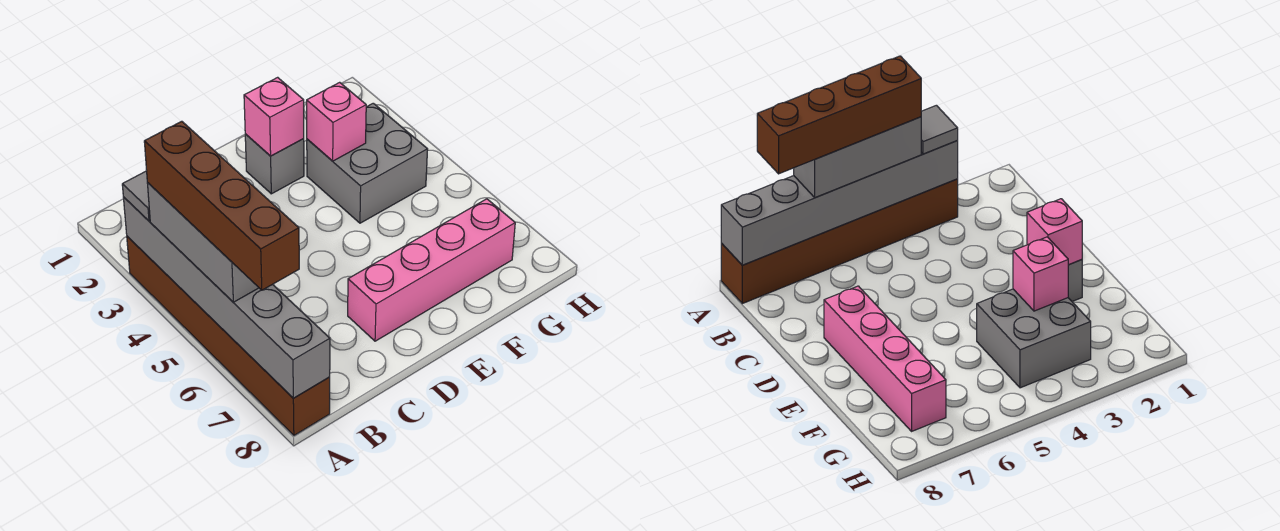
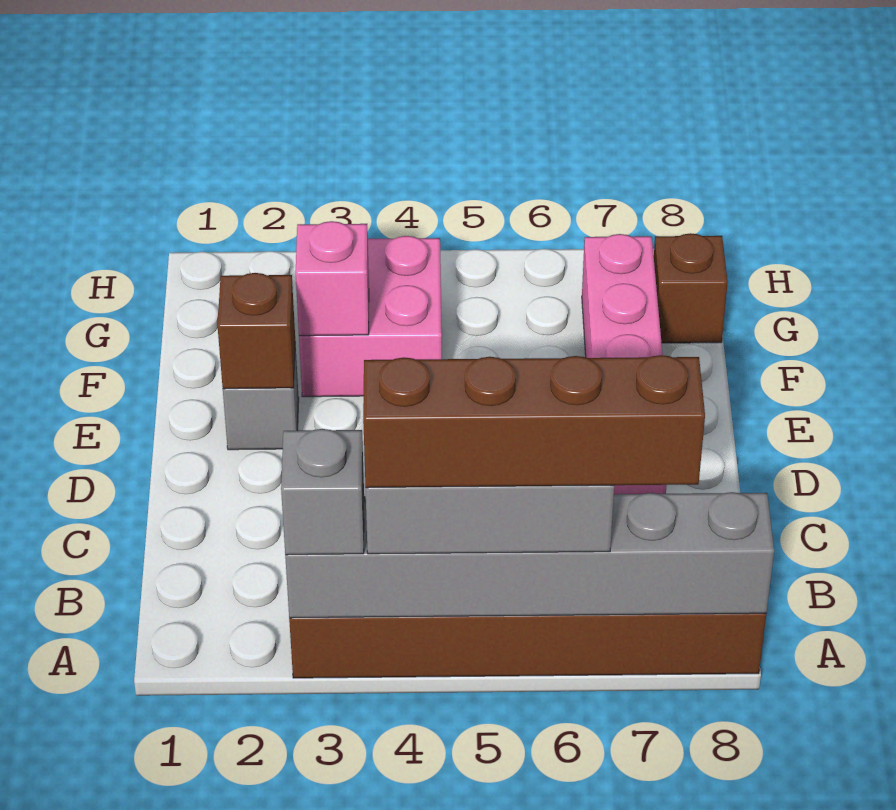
grey 1x1 tile [122,171,150,221] -> grey 1x1 brick [281,429,364,555]
pink 1x1 brick [244,77,304,156] -> brown 1x1 brick [217,273,295,389]
grey 2x2 brick [307,103,428,223] -> pink 2x2 brick [299,236,442,397]
none -> brown 1x1 brick [654,233,728,343]

